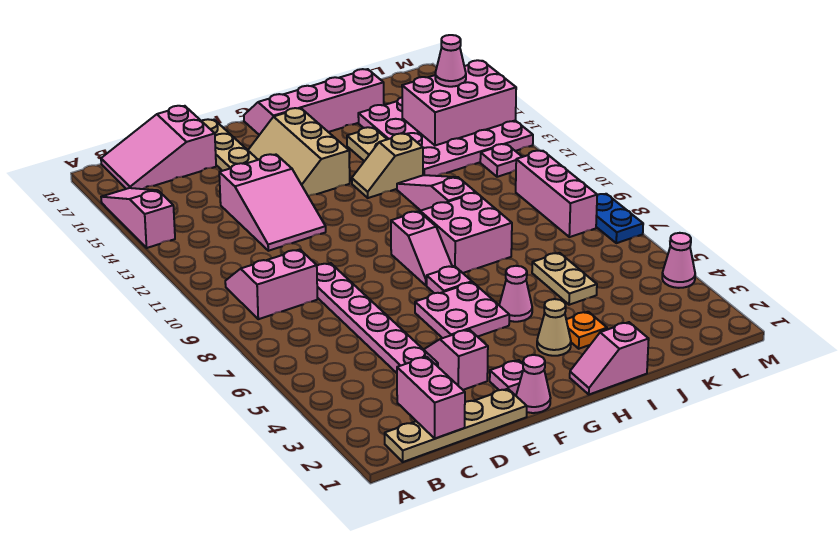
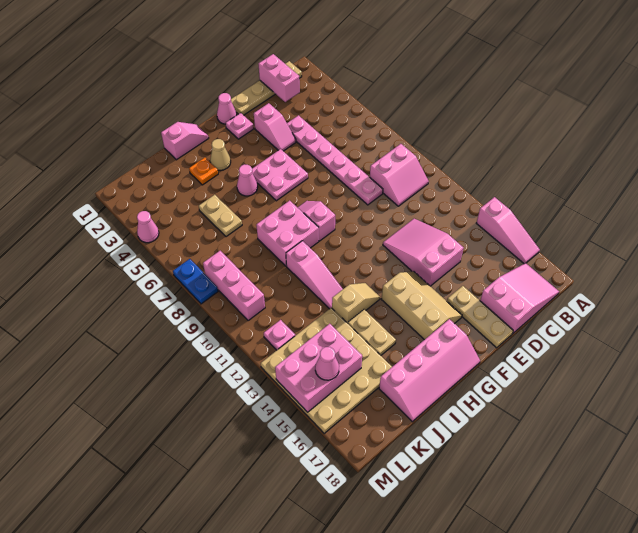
pink 1x1 plate [427,266,472,293] -> none
pink 4x4 plate [358,97,533,176] -> tan 4x4 plate [261,308,392,433]

